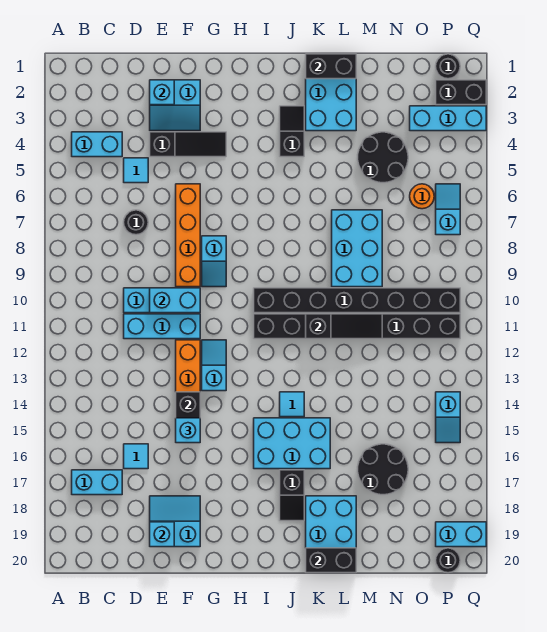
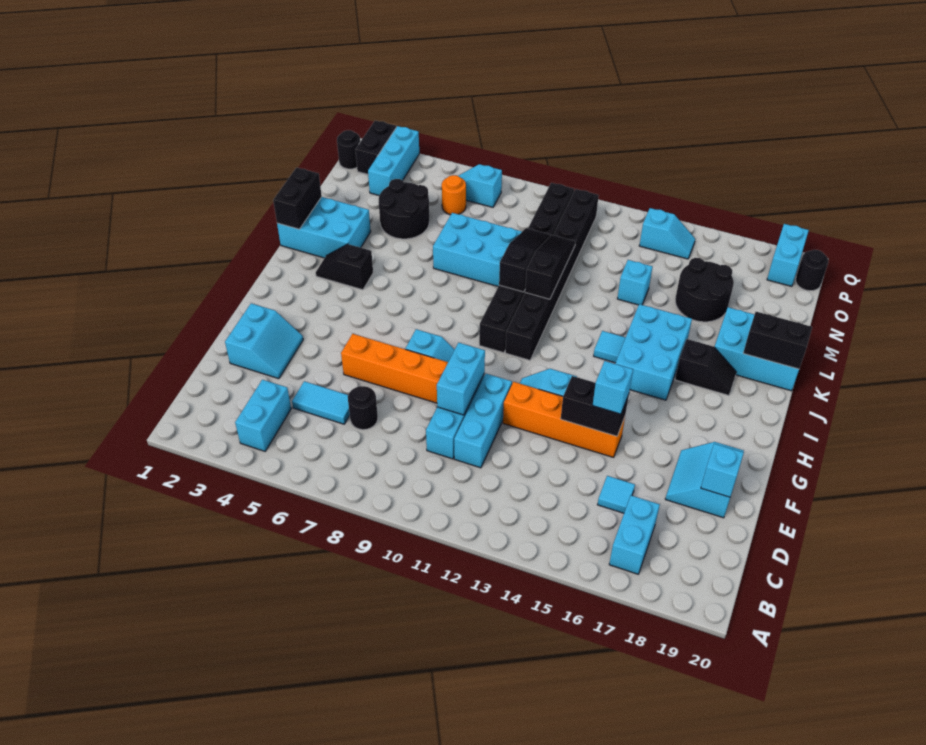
cyan 1x1 tile [124,158,148,183] -> cyan 1x2 tile [292,381,350,424]
cyan 1x1 brick [150,80,174,105] -> cyan 1x1 brick moved to [617,260,652,305]
black 1x3 slope [150,132,226,157] -> black 1x3 slope moved to [499,228,550,292]
black 1x2 brick [306,548,356,573] -> black 1x2 brick turned to [743,312,812,369]

